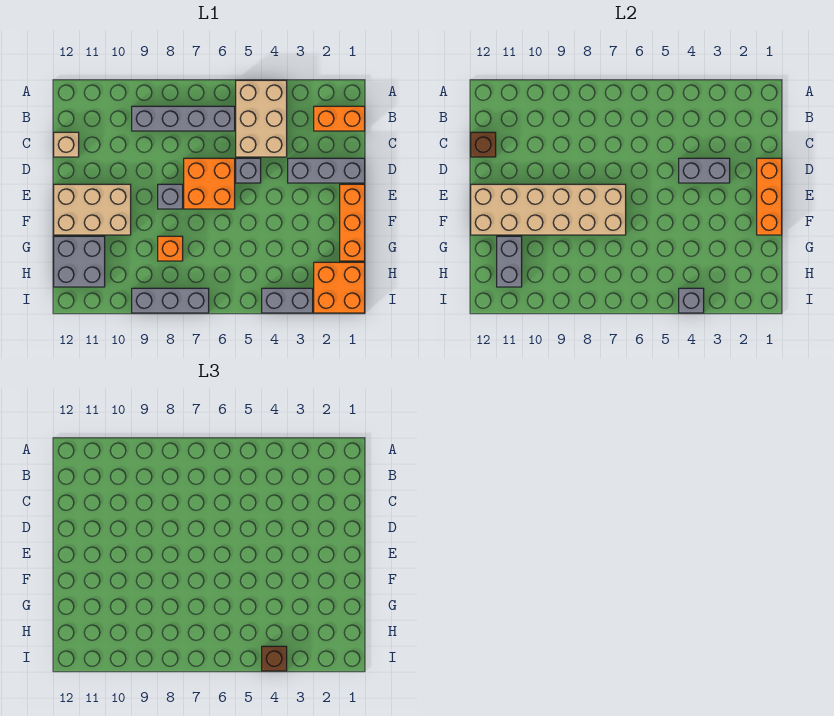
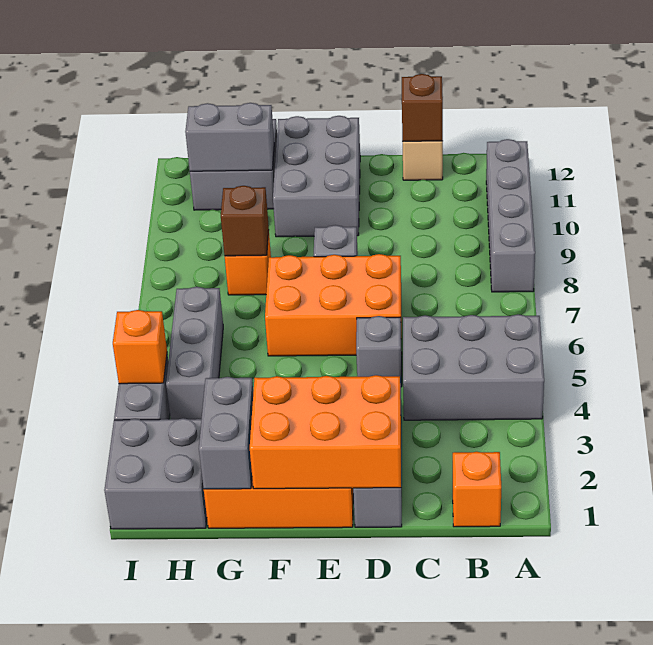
tan 2x3 brick [236,80,287,157] -> grey 2x3 brick [403,314,544,420]
orange 1x2 brick [314,106,365,131] -> orange 1x1 brick [453,452,501,527]
grey 1x4 brick [132,106,235,131] -> grey 1x4 brick moved to [486,139,535,292]
orange 1x3 brick [757,158,782,235] -> orange 2x3 brick [250,375,401,489]
grey 1x2 brick [679,158,730,183] -> grey 1x2 brick moved to [199,377,253,489]
orange 2x2 brick [184,158,235,209] -> orange 2x3 brick [265,254,402,356]
tan 2x6 brick [471,184,626,235] -> none
tan 2x3 brick [54,184,131,235] -> grey 2x3 brick [273,116,360,237]
orange 2x2 brick [314,262,365,313] -> grey 2x2 brick [104,418,207,529]
grey 1x1 brick [679,288,704,313] -> orange 1x1 brick [113,310,167,384]
brown 1x1 brick [262,646,287,671] -> brown 1x1 brick moved to [221,186,269,256]
grey 1x3 brick [132,288,209,313] -> grey 1x3 brick moved to [166,287,223,419]

